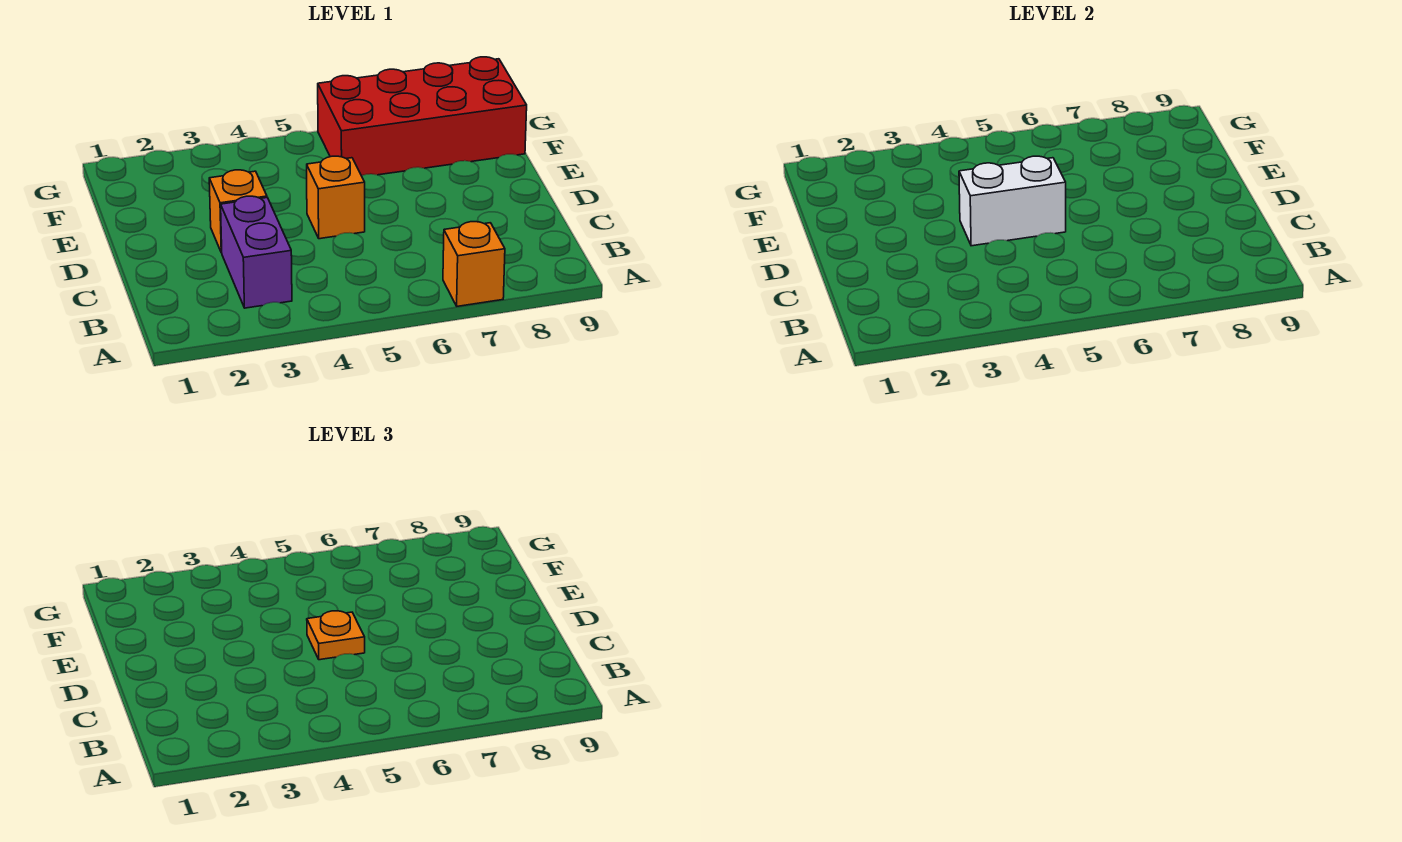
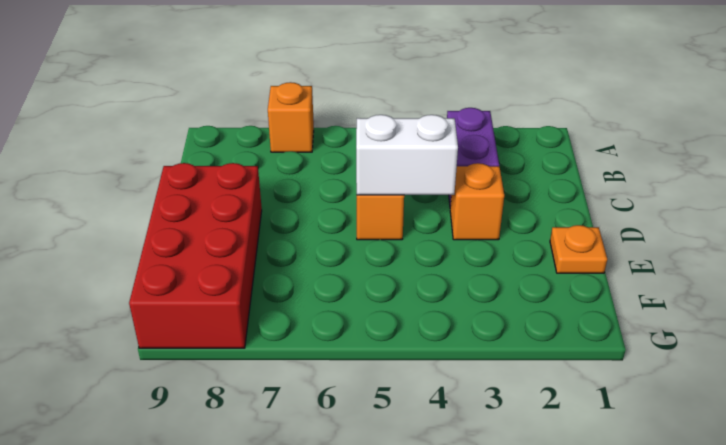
orange 1x1 plate [307,611,365,660] -> orange 1x1 plate moved to [550,225,607,273]
red 2x4 brick [318,57,527,176] -> red 2x4 brick turned to [129,163,262,348]

